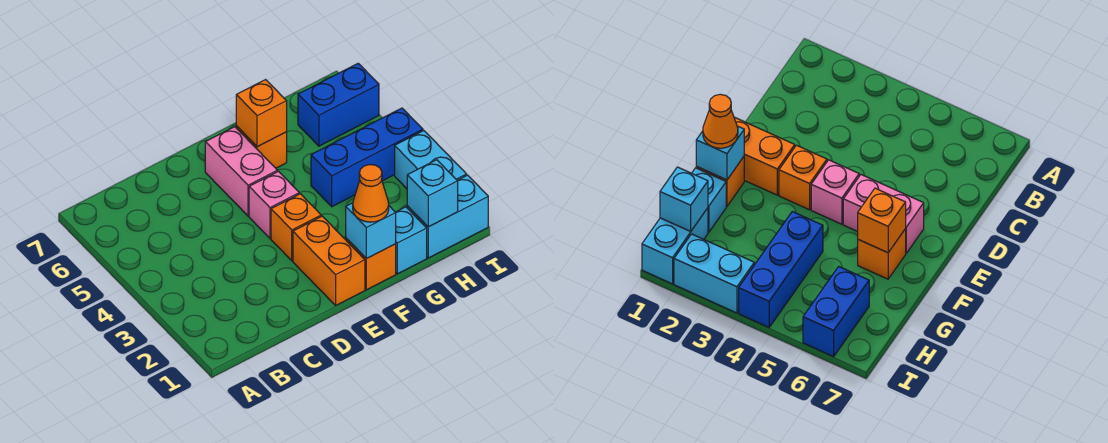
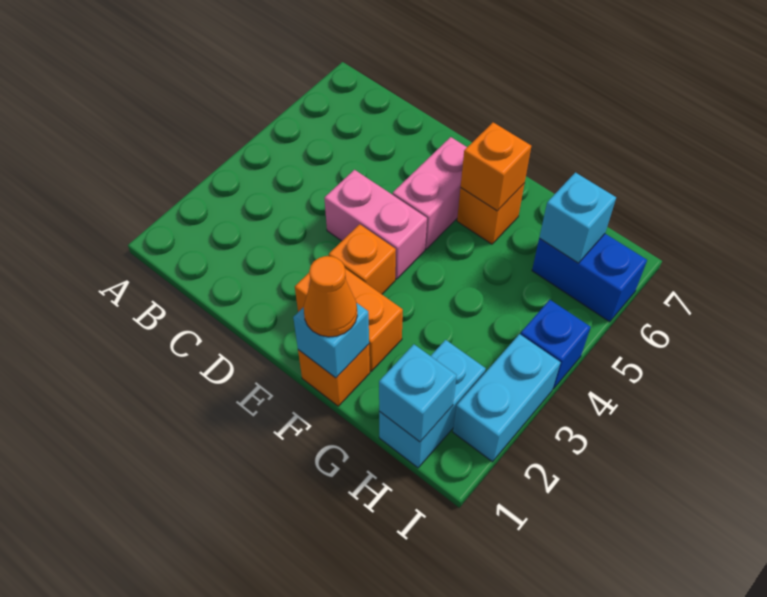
orange 1x2 brick [293,216,365,305] -> orange 1x2 brick turned to [295,269,403,371]
pink 1x1 brick [249,171,299,238] -> pink 1x2 brick [324,170,427,279]
cyan 1x1 brick [396,207,427,274] -> cyan 1x1 brick moved to [539,172,616,263]
blue 1x3 brick [311,108,423,207] -> blue 1x1 brick [521,300,591,389]
cyan 1x2 brick [407,175,488,258] -> cyan 1x2 brick turned to [379,340,486,468]

